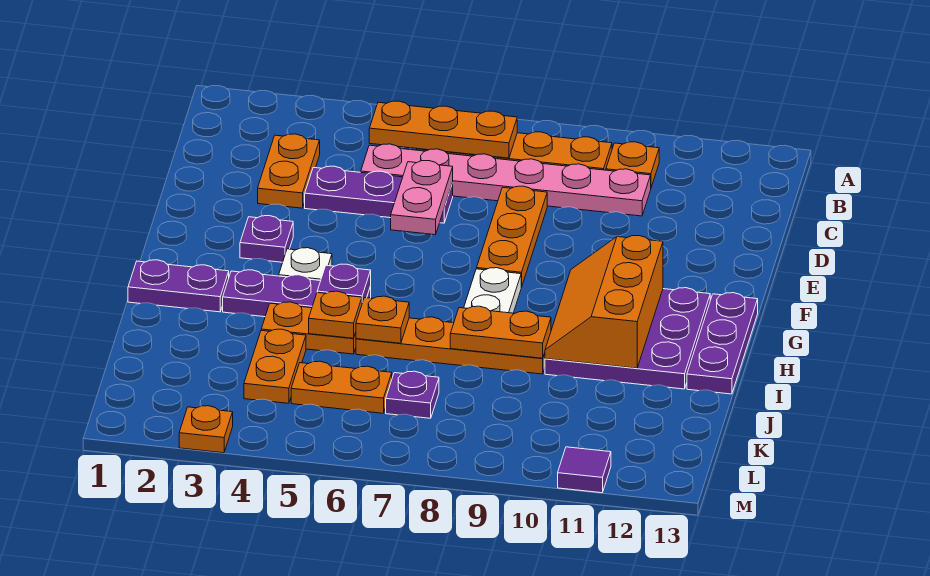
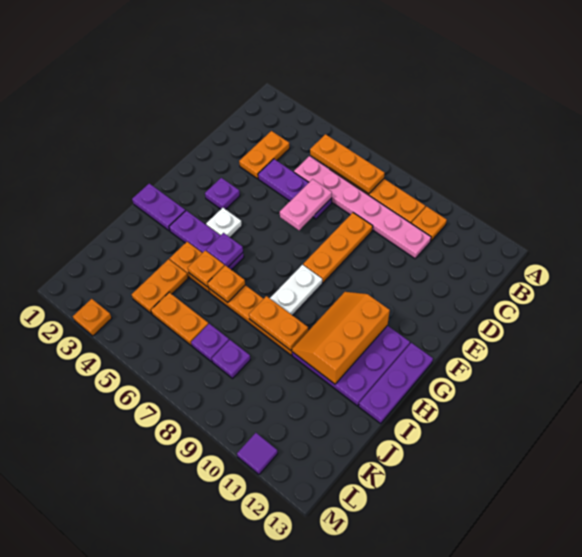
none -> purple 1x1 plate [212,340,250,378]

